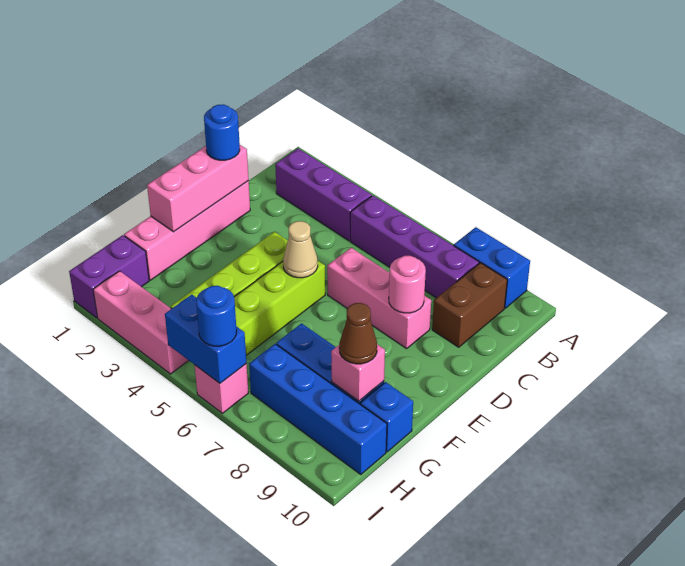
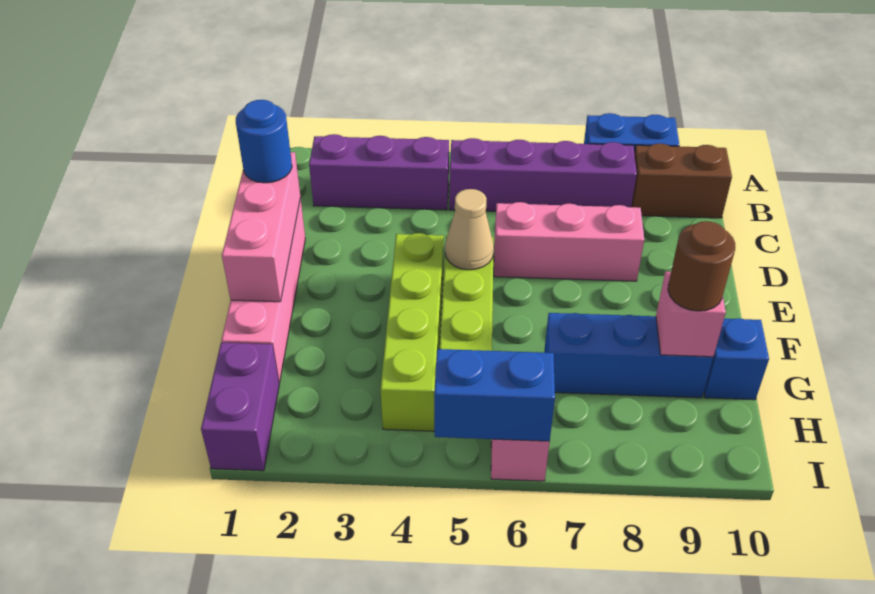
brown 1x2 brick [432,263,507,347] -> brown 1x2 brick turned to [631,143,732,218]
pink 1x1 round brick [389,256,426,313] -> none
brown 1x1 cone [339,303,377,364] -> brown 1x1 round brick [668,221,735,311]
blue 1x4 brick [249,344,387,474] -> none
pink 1x3 brick [93,271,189,374] -> none
blue 1x1 round brick [196,286,237,346] -> none

